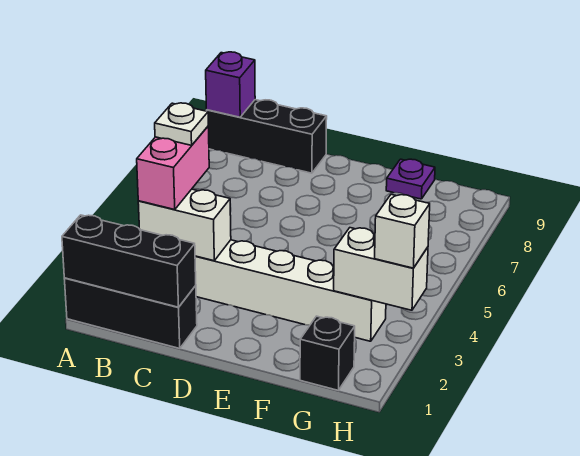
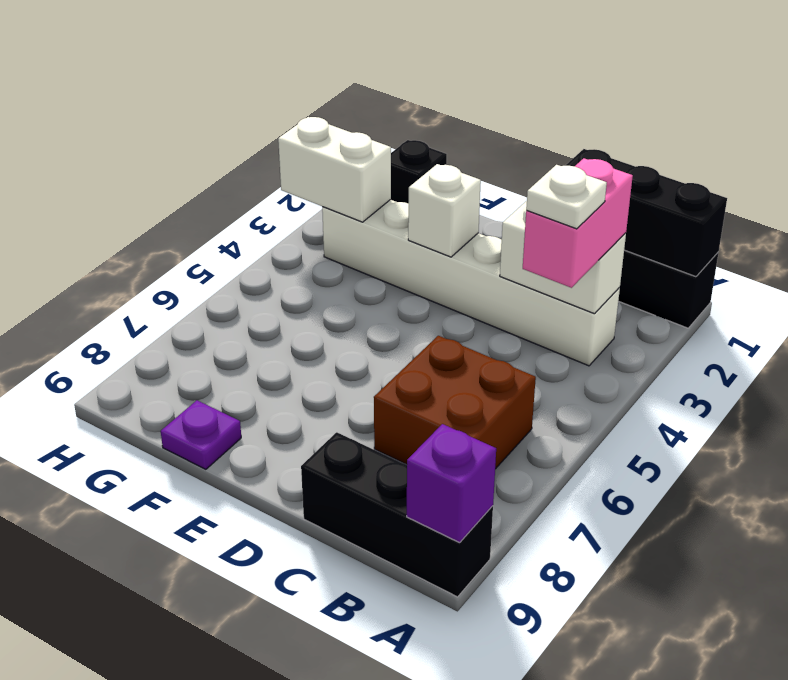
none -> brown 2x2 brick [374,336,536,469]
white 1x1 brick [375,194,430,268] -> white 1x1 brick moved to [408,164,481,257]

